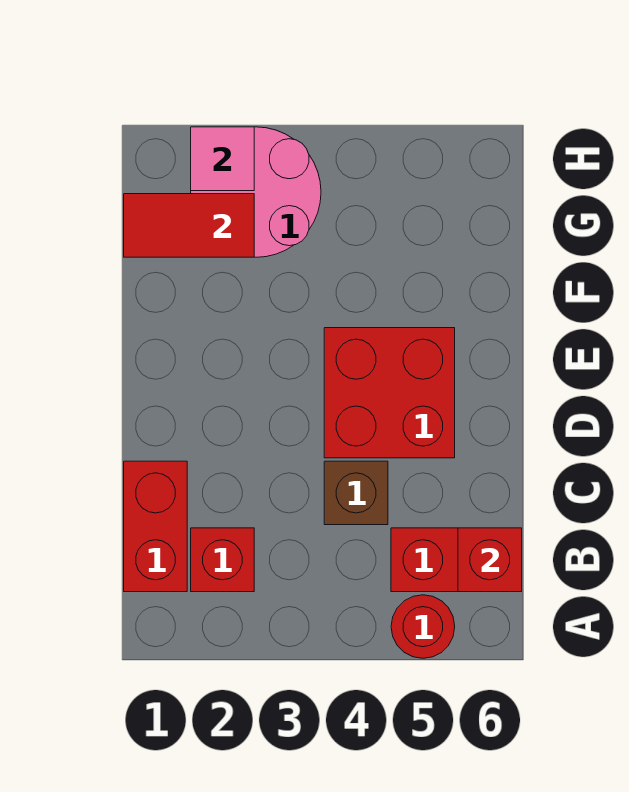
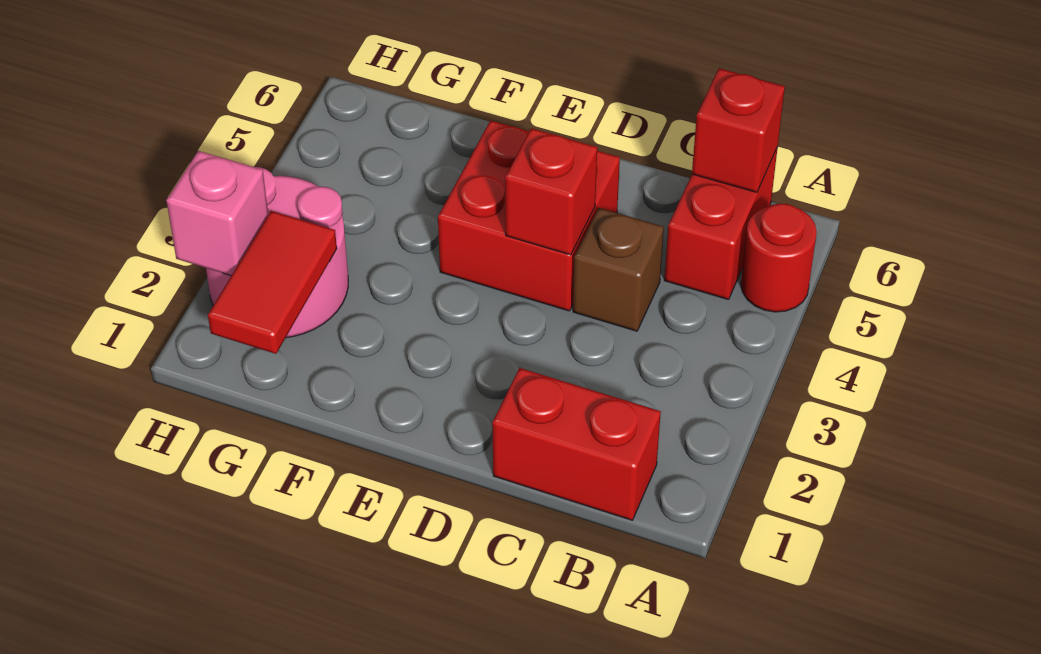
red 1x1 brick [191,528,254,592] -> red 1x1 brick moved to [505,128,597,255]
pink 1x1 tile [191,127,254,191] -> pink 1x1 brick [166,151,268,276]

